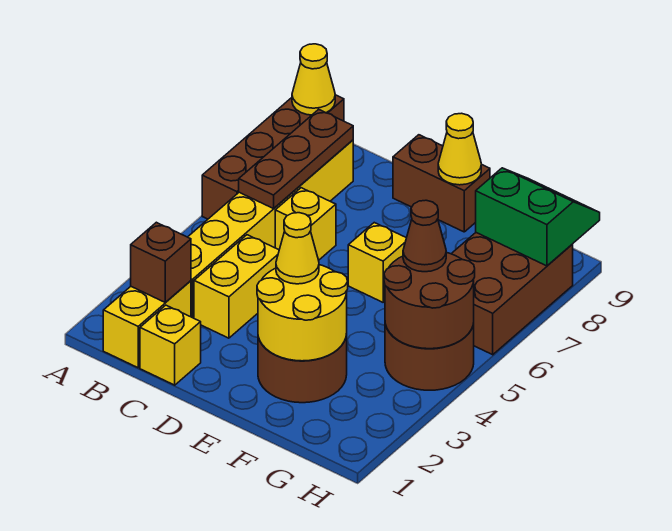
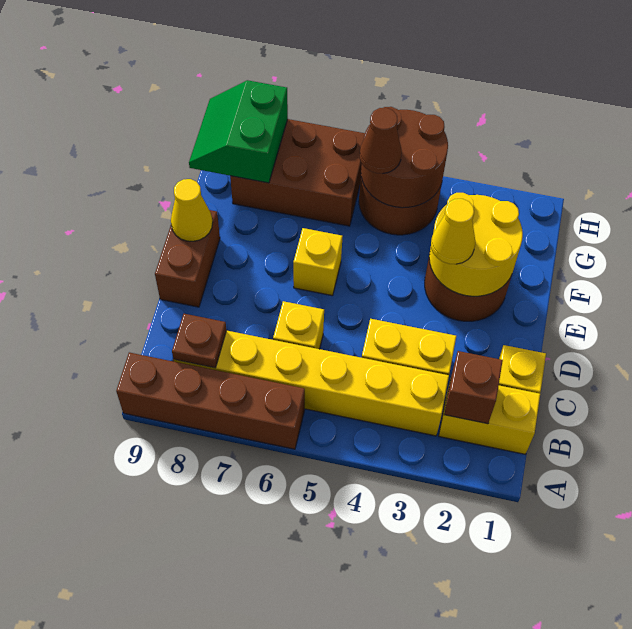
yellow 1x1 cone [292,44,335,115] -> none
brown 1x3 plate [239,109,353,209] -> brown 1x1 plate [172,314,227,368]

